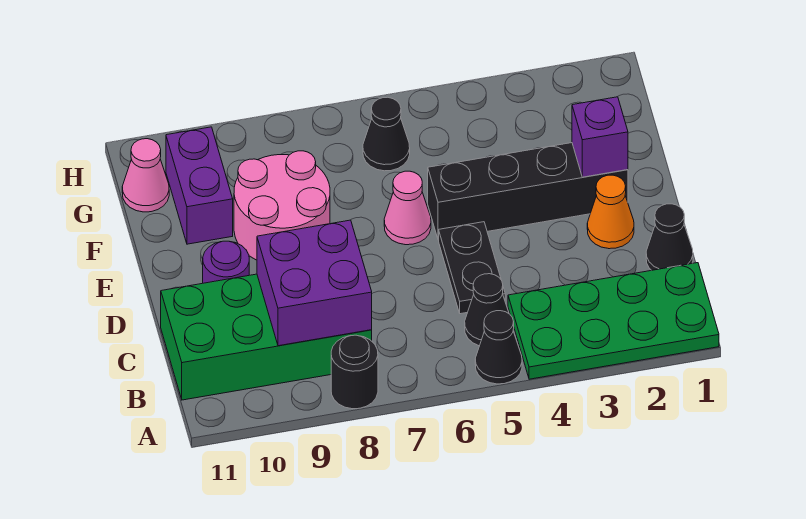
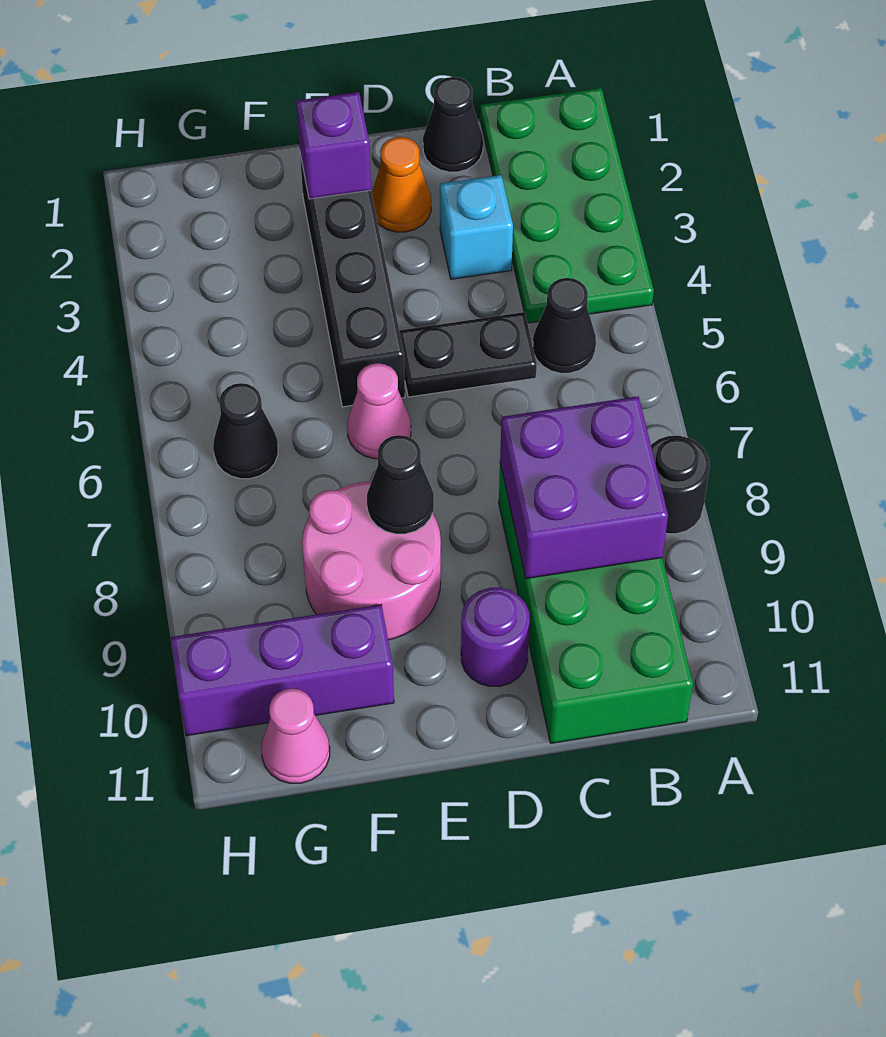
black 1x1 cone [475,311,522,384] -> black 1x1 cone moved to [367,435,434,534]
none -> cyan 1x1 brick [440,175,513,279]
purple 1x2 brick [166,127,233,244] -> purple 1x3 brick [171,605,394,736]

